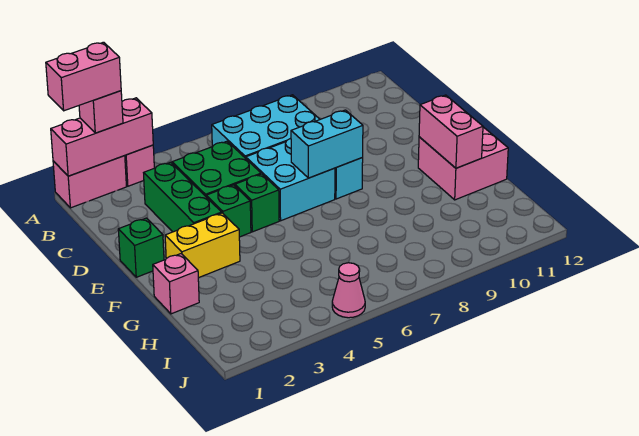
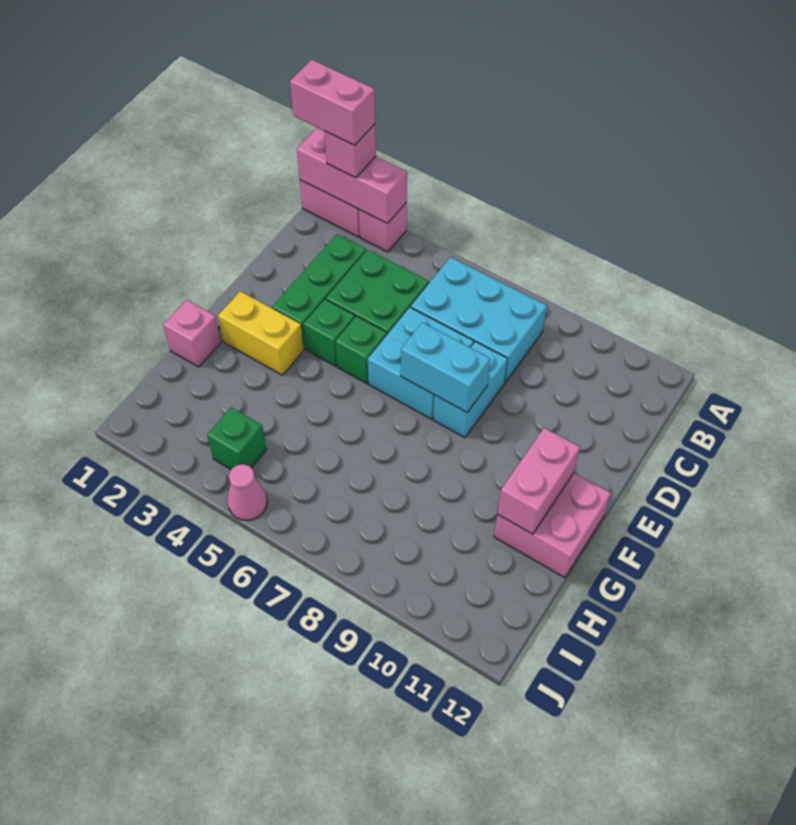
green 1x1 brick [118,218,164,277] -> green 1x1 brick moved to [207,407,266,469]

